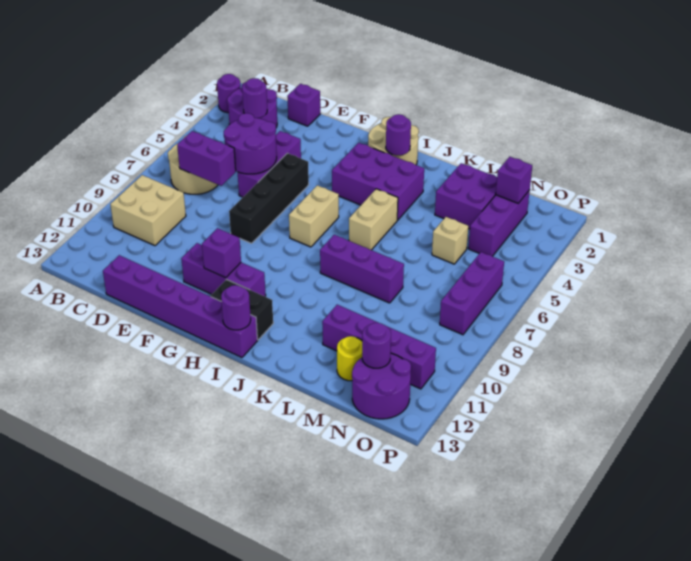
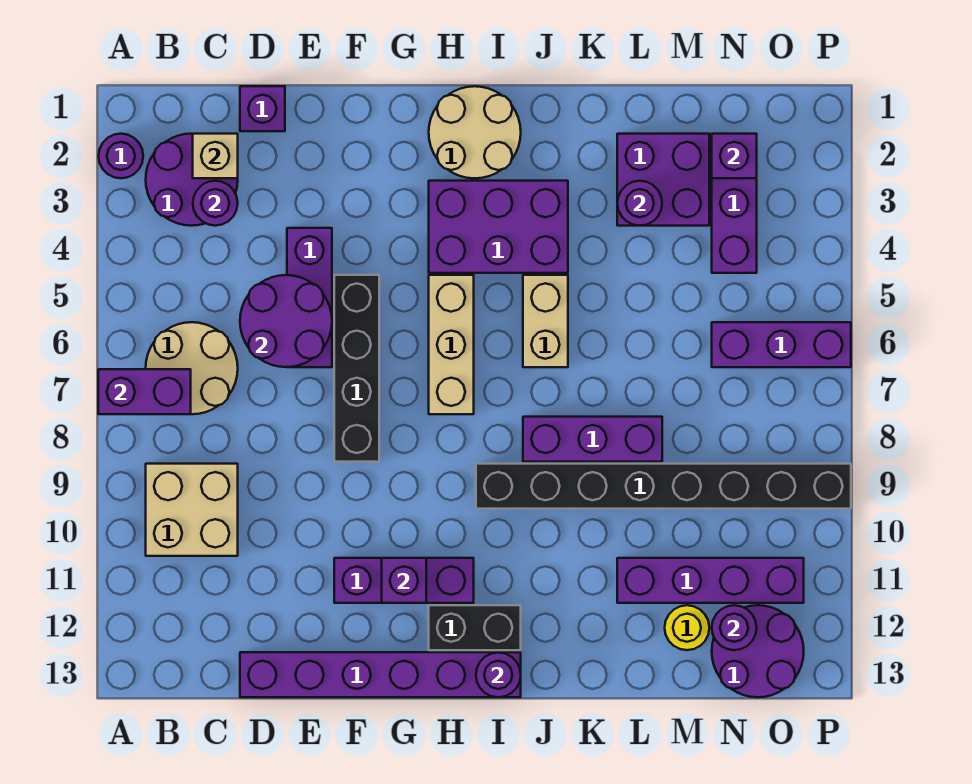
purple 1x2 brick [177,131,236,186] -> purple 1x2 brick moved to [98,369,191,414]
tan 1x2 brick [289,185,339,247] -> tan 1x3 brick [429,275,474,414]
purple 1x1 round brick [386,114,411,155] -> purple 1x1 round brick moved to [617,181,662,226]
none -> black 1x8 brick [476,464,851,509]
tan 1x1 brick [432,217,468,264] -> tan 1x1 brick moved to [193,134,238,178]
purple 1x3 brick [440,252,504,335] -> purple 1x3 brick turned to [712,322,851,367]

